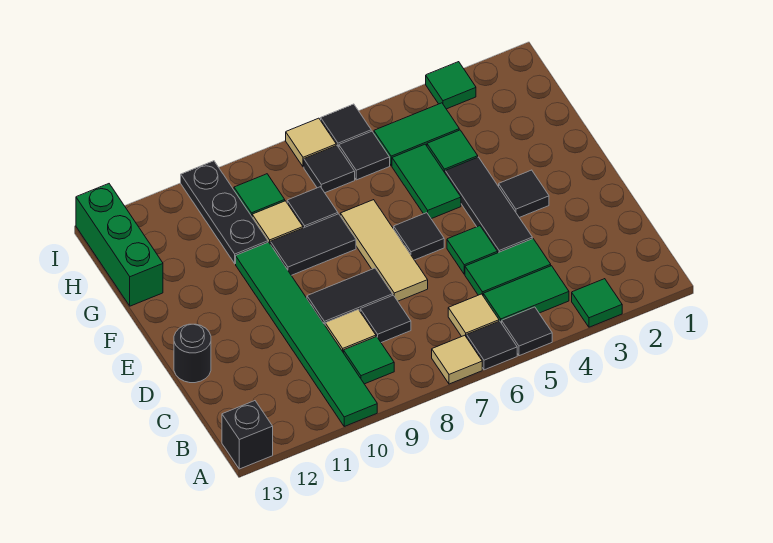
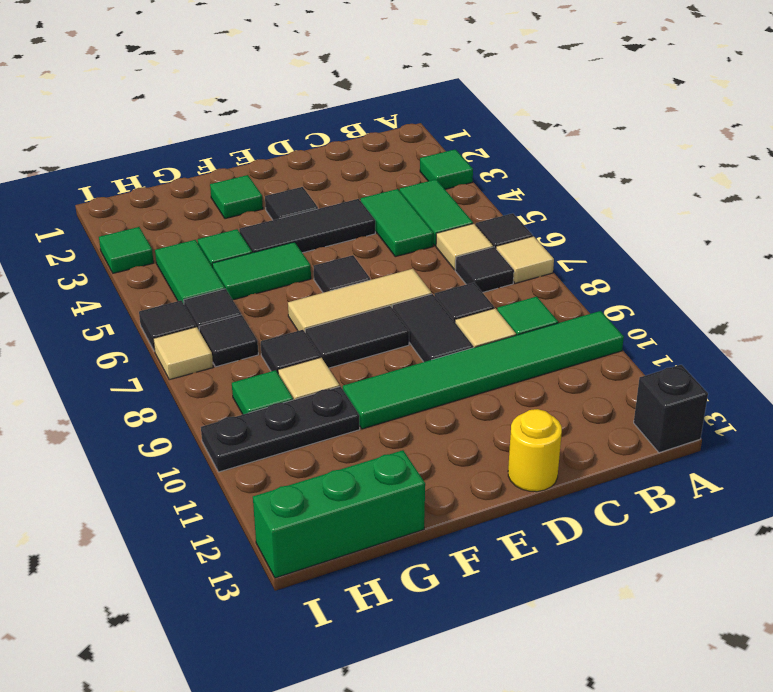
black 1x1 tile [502,307,552,356] -> black 1x1 tile moved to [455,247,514,293]
green 1x1 tile [447,226,498,274] -> green 1x1 tile moved to [210,175,263,219]
black 1x1 round brick [174,324,211,383] -> yellow 1x1 round brick [508,409,562,492]
black 1x2 tile [271,214,356,275] -> black 1x2 tile turned to [305,306,409,368]

